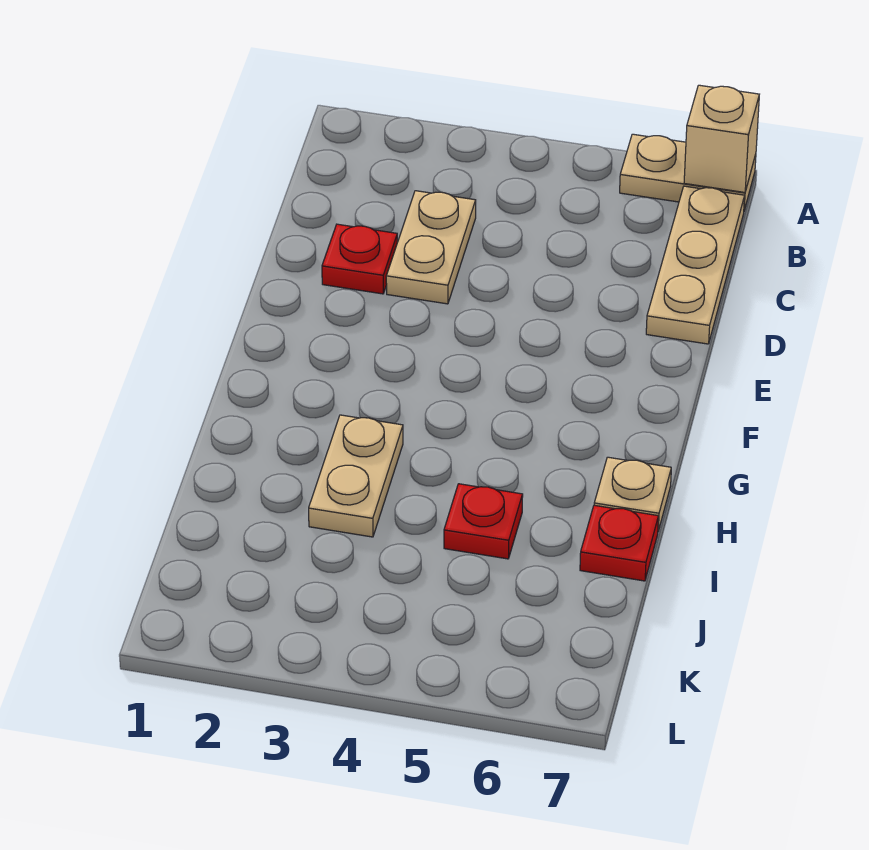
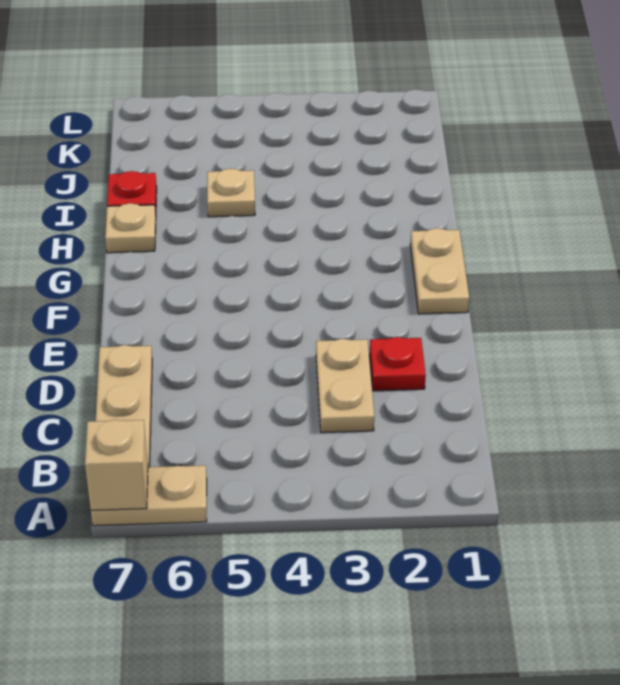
tan 1x2 plate [309,415,403,537] -> tan 1x2 plate moved to [410,228,469,314]
red 1x1 plate [444,484,523,559] -> tan 1x1 plate [207,169,255,217]

